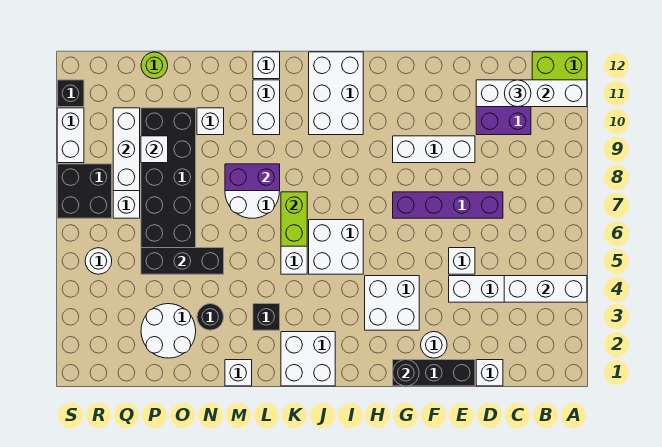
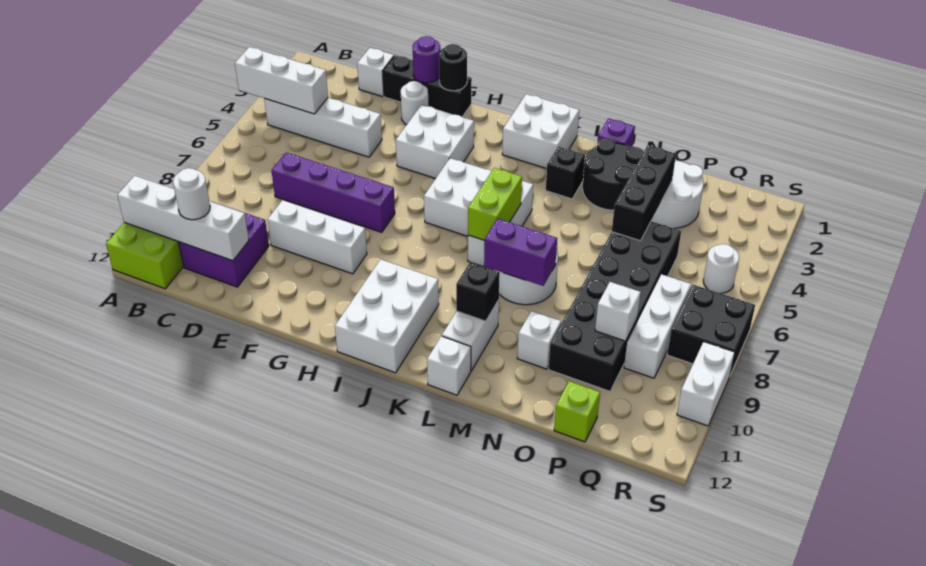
white 1x1 brick [449,248,475,274] -> none
none -> purple 1x1 round brick [413,36,440,83]
white 1x1 brick [225,360,252,386] -> purple 1x1 brick [597,118,635,147]
black 1x1 round brick [197,304,224,330] -> black 2x2 round brick [583,138,644,210]
black 1x3 brick [141,248,224,274] -> black 1x3 brick turned to [612,145,676,241]
lime 1x1 round brick [141,52,168,79] -> lime 1x1 brick [554,381,600,442]
white 1x3 brick [113,108,140,191] -> none
black 1x1 brick [57,80,84,107] -> black 1x1 brick moved to [456,262,500,321]

